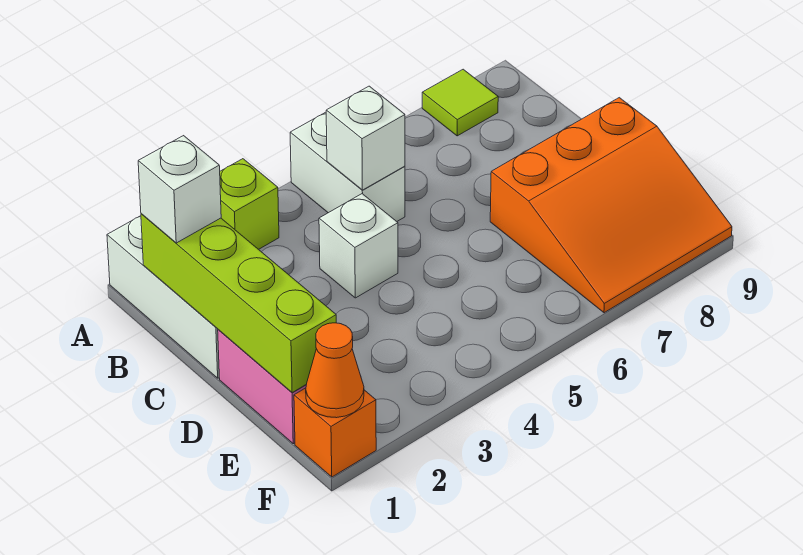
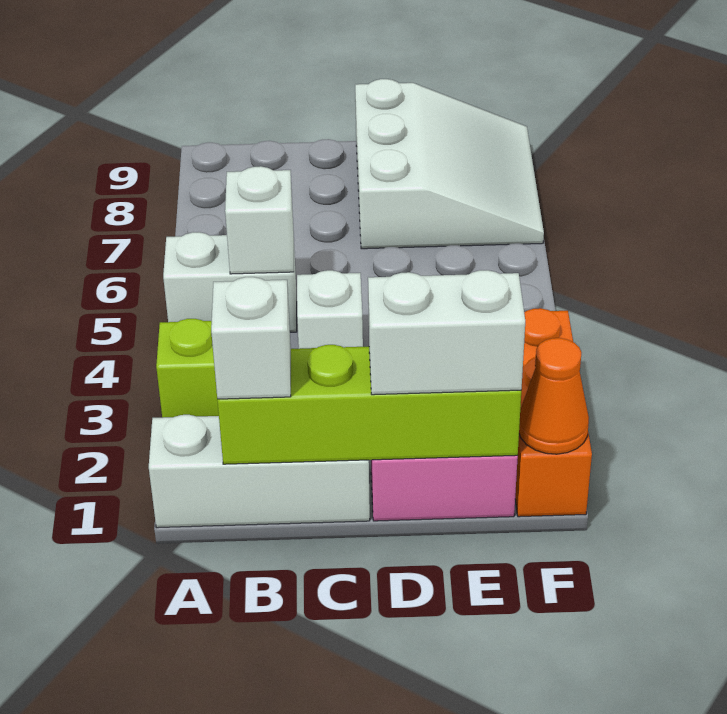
lime 1x1 tile [422,69,498,136] -> none
none -> white 1x2 brick [368,270,525,395]
orange 3x3 slope [490,98,732,313] -> white 3x3 slope [355,79,544,249]
orange 1x1 brick [294,388,376,477] -> orange 1x3 brick [515,308,592,517]

